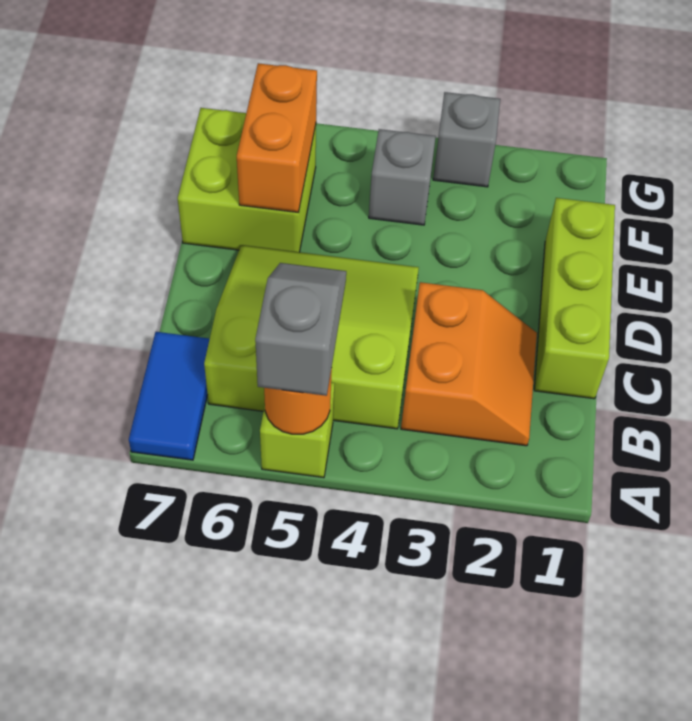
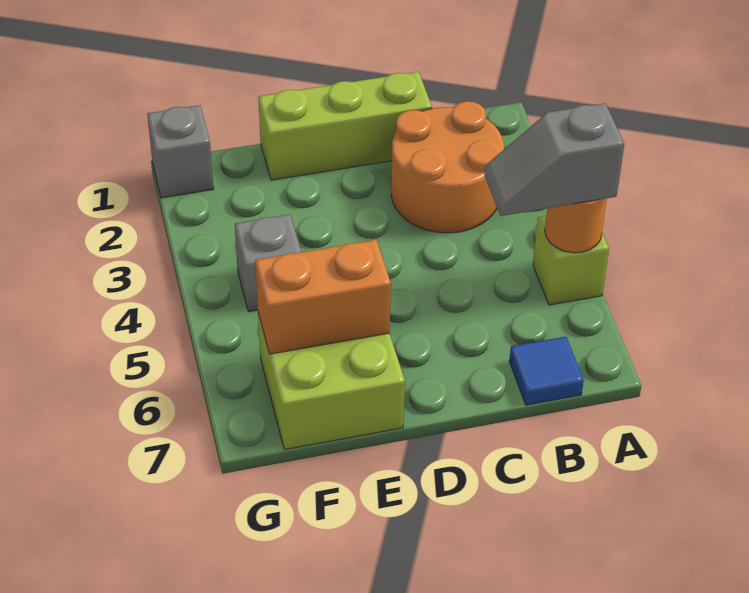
blue 1x2 tile [129,332,209,460] -> blue 1x1 tile [509,337,584,405]
orange 2x2 slope [401,282,537,446] -> orange 2x2 round brick [391,101,504,233]
lime 3x3 slope [204,245,419,429] -> none
grey 1x1 brick [433,92,500,187] -> grey 1x1 brick moved to [147,105,213,198]

